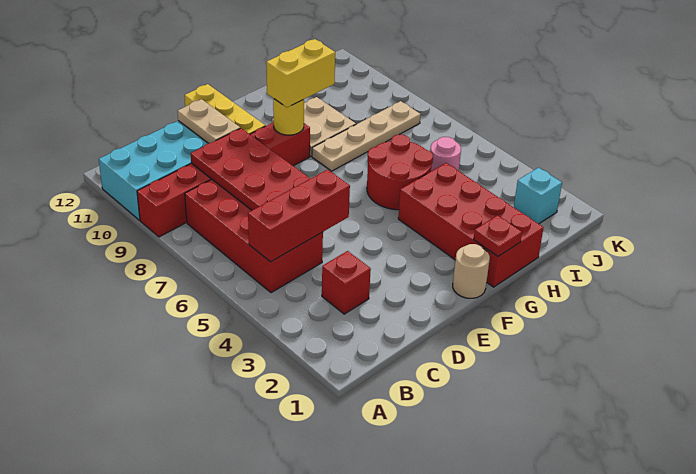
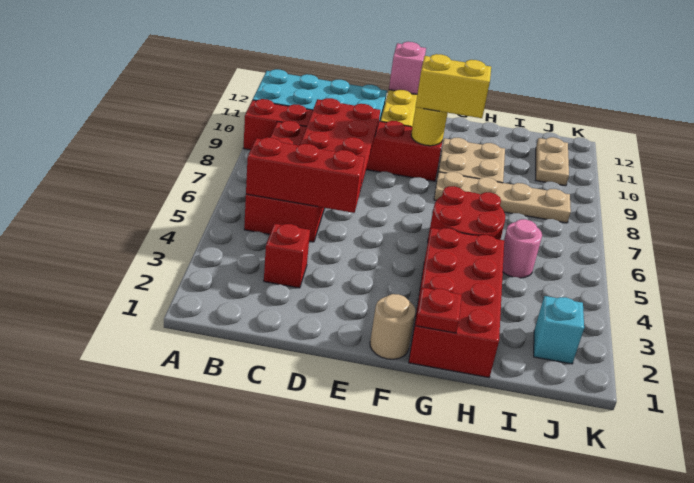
tan 1x2 plate [178,99,240,143] -> tan 1x2 plate moved to [536,137,569,186]
none -> pink 1x1 brick [389,42,426,94]

